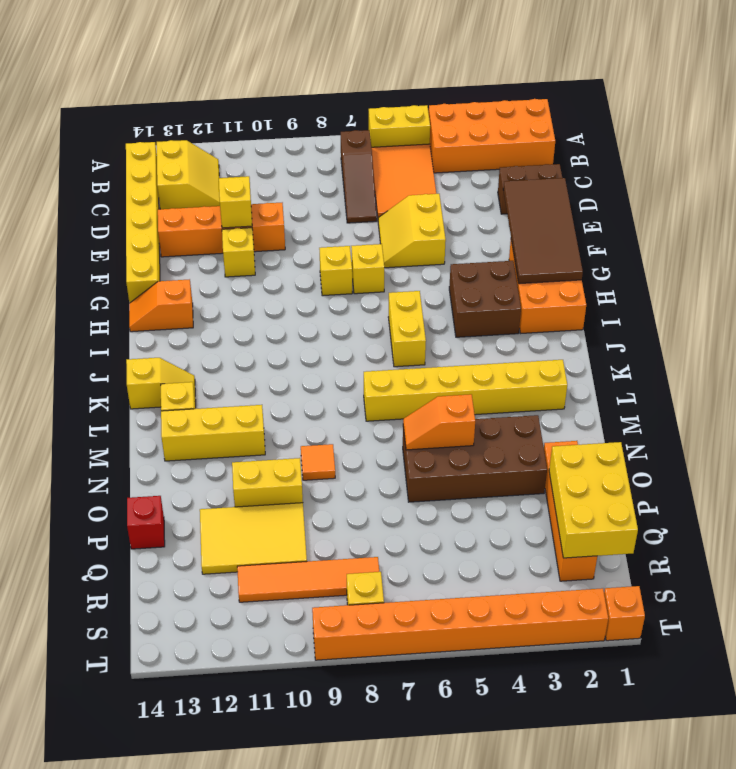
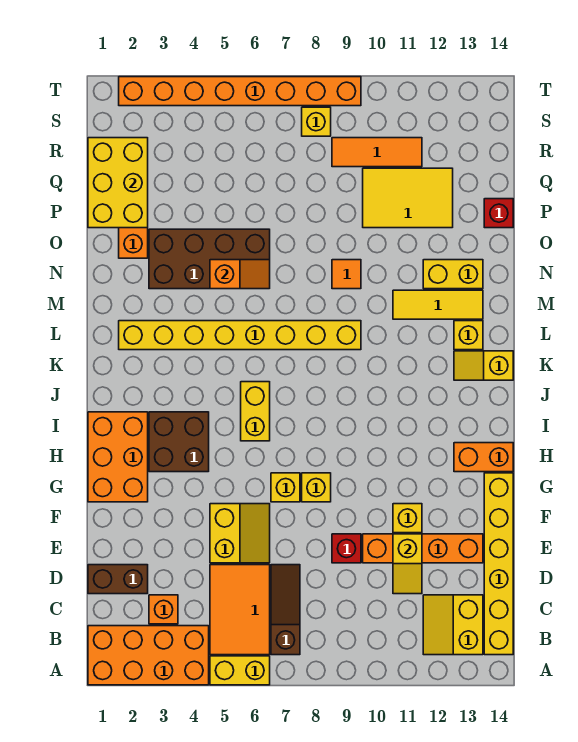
brown 2x4 tile [503,178,583,284] -> none
none -> red 1x1 brick [332,534,361,563]
orange 1x2 slope [129,279,193,332] -> orange 1x2 brick [454,443,513,472]
yellow 1x6 brick [364,360,567,421] -> yellow 1x8 brick [119,321,361,350]
yellow 1x3 brick [161,405,265,461] -> yellow 1x3 tile [393,290,483,319]
yellow 1x2 brick [232,458,303,507] -> yellow 1x2 brick moved to [423,260,483,289]
orange 1x4 tile [237,557,379,602] -> orange 1x3 tile [332,138,422,167]
orange 1x1 brick [604,586,645,641] -> orange 1x1 brick moved to [149,595,178,624]

